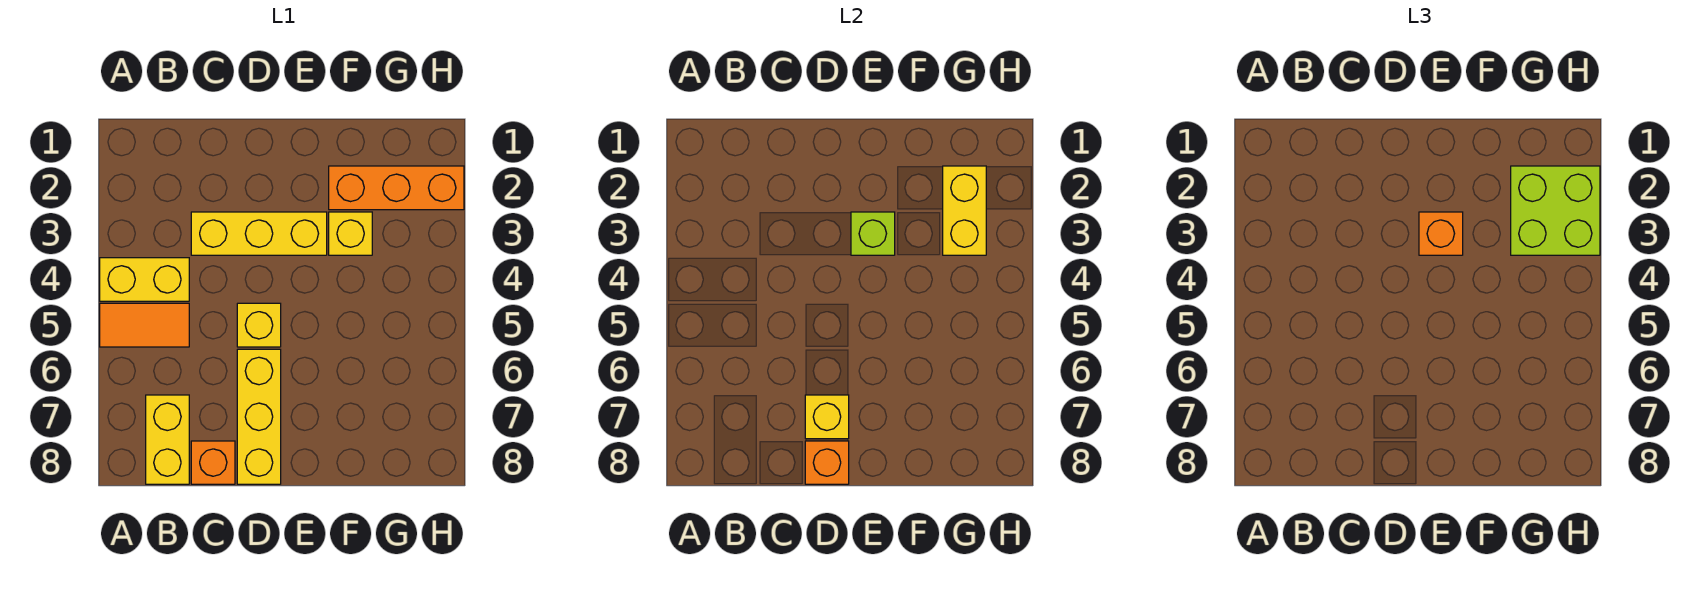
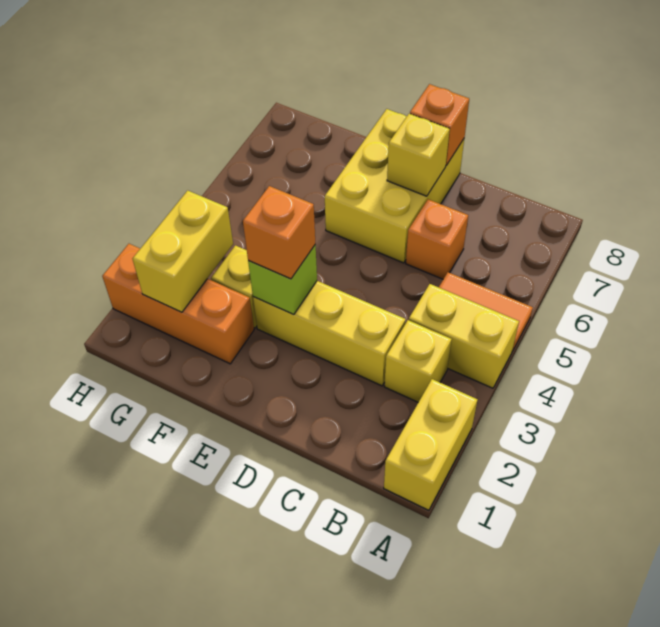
yellow 1x2 brick [146,395,189,484] -> yellow 1x2 brick moved to [384,379,478,510]
orange 1x1 brick [191,441,235,484] -> orange 1x1 brick moved to [406,199,468,279]
yellow 1x1 brick [237,303,281,347] -> yellow 1x1 brick moved to [384,320,452,402]
yellow 1x3 brick [237,349,281,484] -> yellow 2x3 brick [325,109,464,263]
lime 2x2 brick [1511,166,1600,255] -> none

